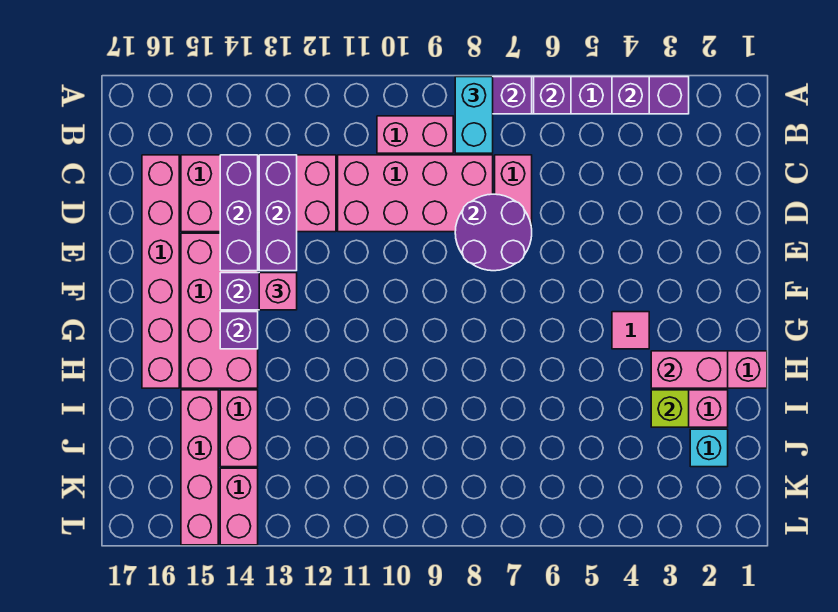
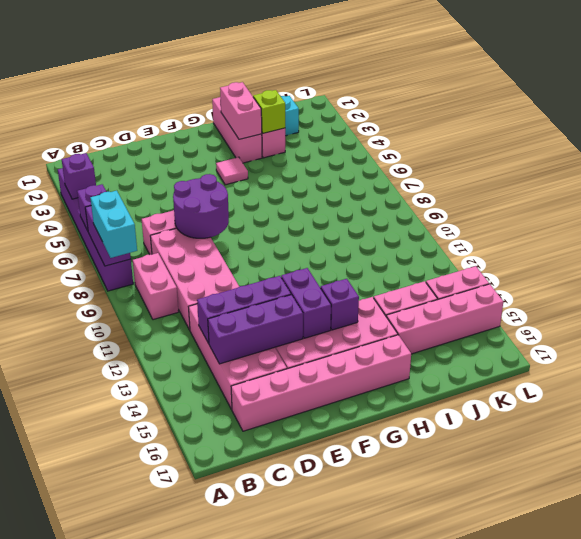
cyan 1x2 brick [455,77,493,153] -> cyan 1x2 brick turned to [90,191,137,258]
pink 1x1 brick [259,273,297,310] -> none

